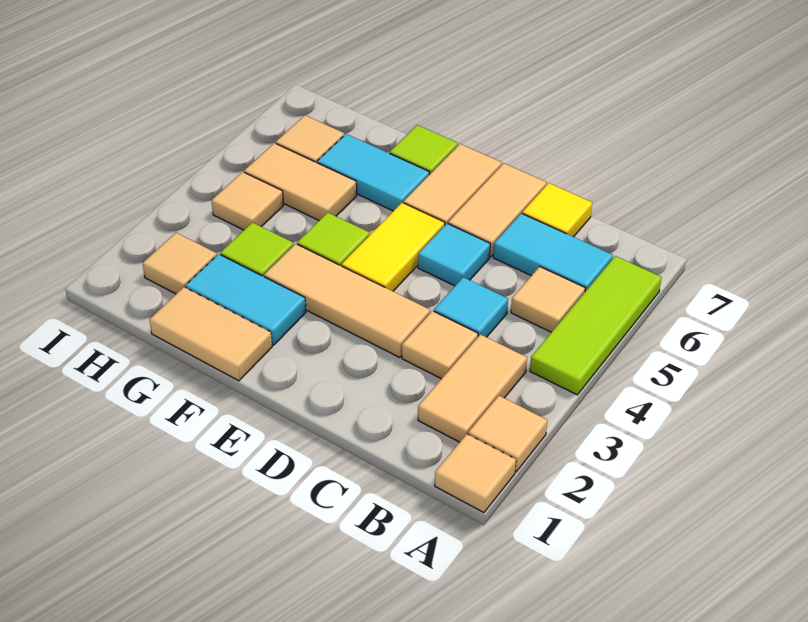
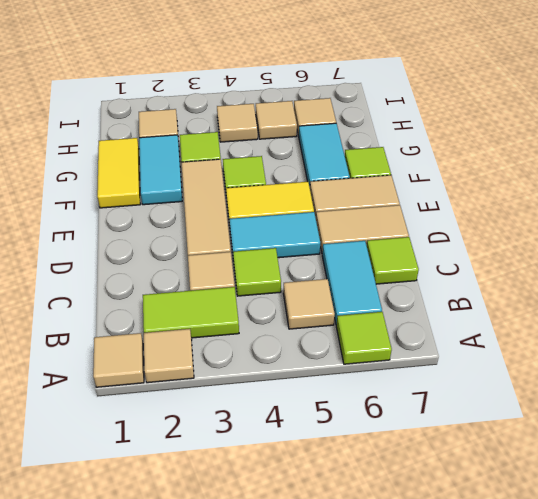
lime 1x3 tile [530,256,661,395] -> lime 1x1 tile [336,312,392,364]
tan 1x2 tile [418,335,527,442] -> lime 1x2 tile [143,287,239,338]
cyan 1x1 tile [434,277,508,337] -> lime 1x1 tile [233,248,281,296]
yellow 1x1 tile [522,183,592,237] -> lime 1x1 tile [367,237,419,284]
cyan 1x1 tile [418,224,490,286] -> cyan 1x2 tile [229,212,320,261]
tan 1x2 tile [149,287,272,381] -> yellow 1x2 tile [97,138,140,208]
tan 1x2 tile [244,143,357,220] -> tan 1x1 tile [256,101,297,139]

